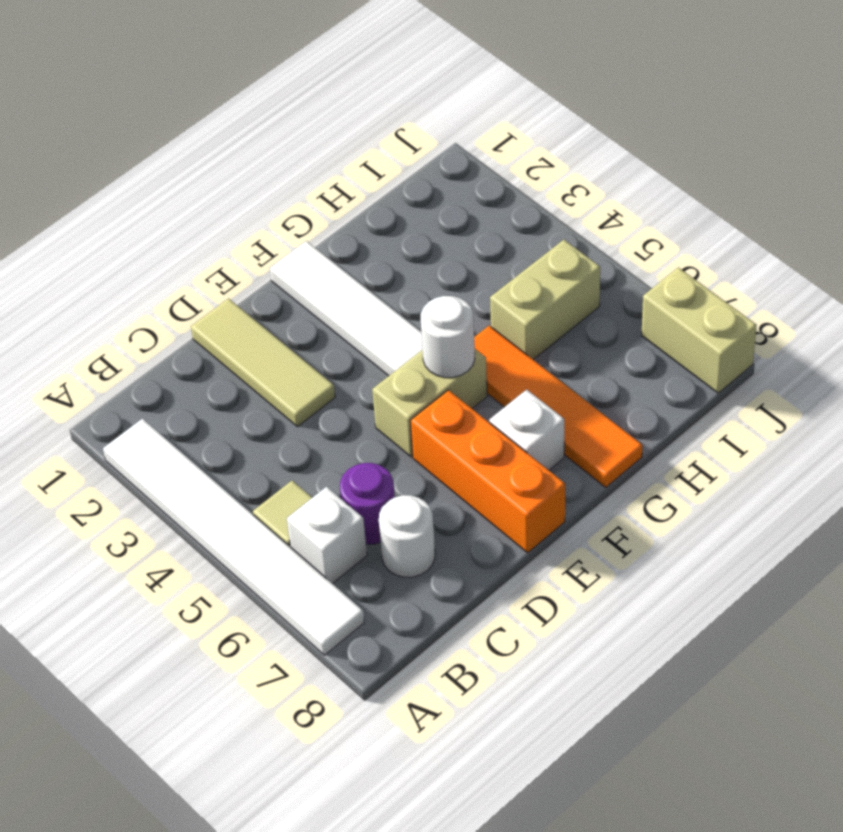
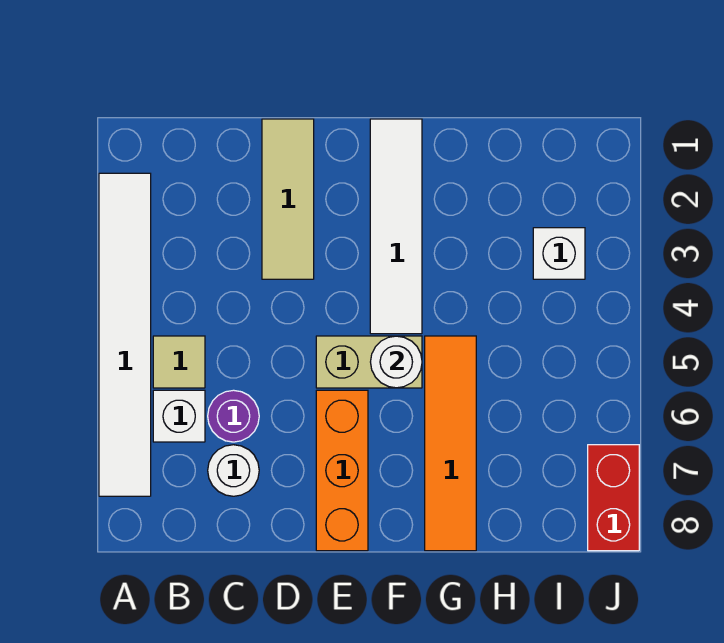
white 1x1 brick [489,390,564,470] -> white 1x1 brick moved to [533,228,585,279]
tan 1x2 brick [490,240,600,360] -> none
tan 1x2 brick [641,267,757,393] -> red 1x2 brick [588,445,639,551]

